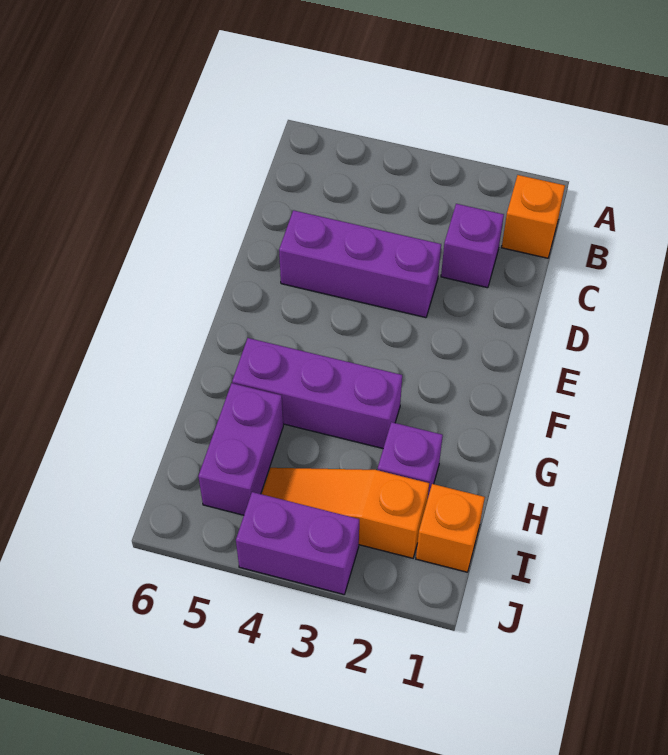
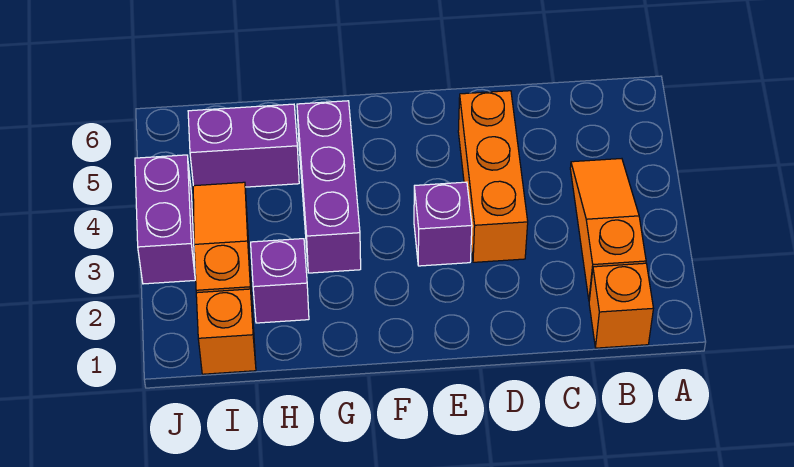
none -> orange 1x3 slope [570,159,646,300]
purple 1x1 brick [441,204,504,288] -> purple 1x1 brick moved to [414,182,472,266]
purple 1x3 brick [279,210,441,318] -> orange 1x3 brick [458,91,528,262]

